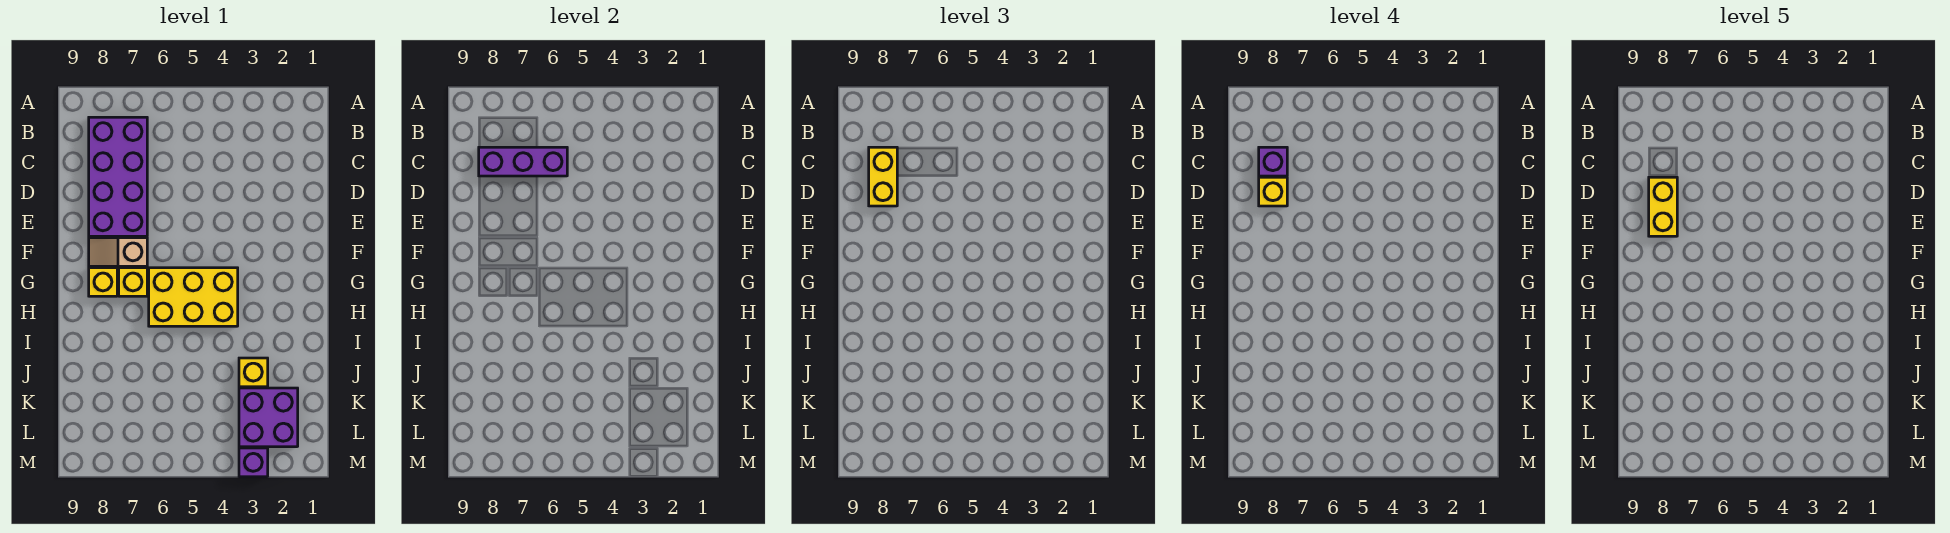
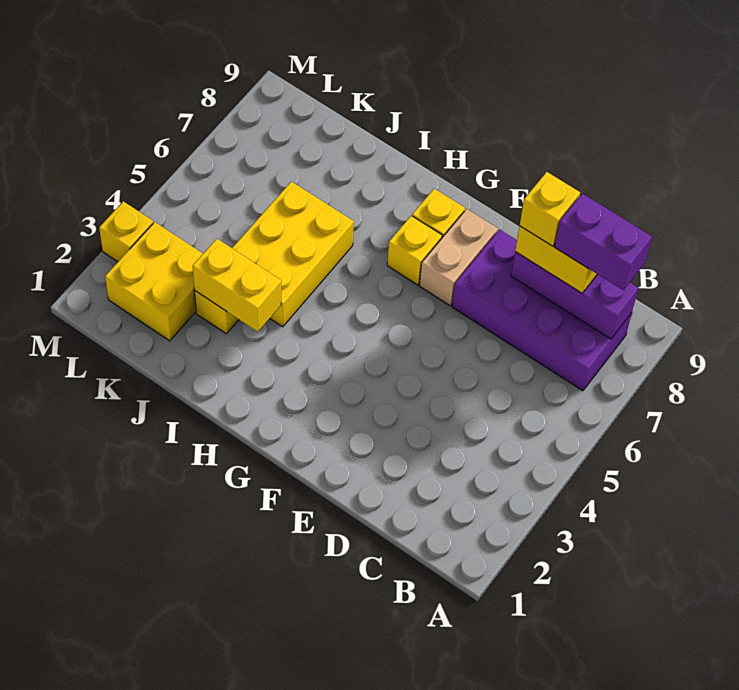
purple 1x3 brick [479,147,567,176] -> purple 1x3 brick turned to [511,252,638,339]
purple 1x1 brick [1259,147,1287,176] -> purple 1x2 brick [555,194,652,290]
yellow 1x2 brick [1649,177,1677,236] -> yellow 1x2 brick moved to [193,239,281,332]
tan 1x2 slope [89,238,147,266] -> tan 1x2 brick [419,209,498,306]
yellow 2x3 brick [149,268,238,326] -> yellow 2x3 brick moved to [232,182,354,327]
purple 2x2 brick [239,388,298,447] -> yellow 2x2 brick [105,222,203,341]
purple 1x1 brick [239,448,268,477] -> yellow 1x1 brick [99,201,153,262]

